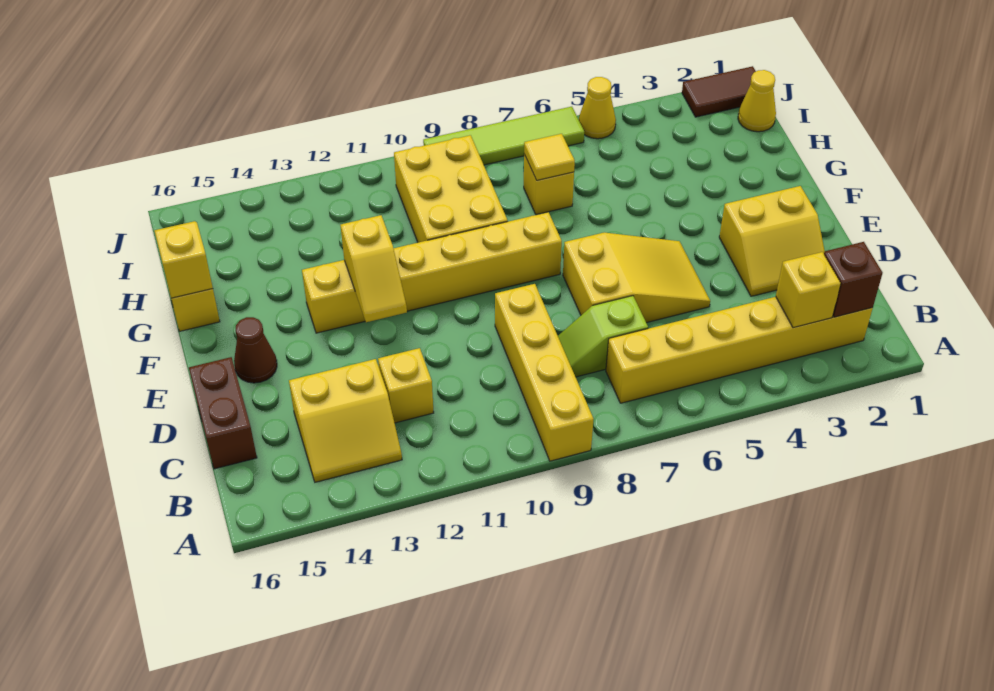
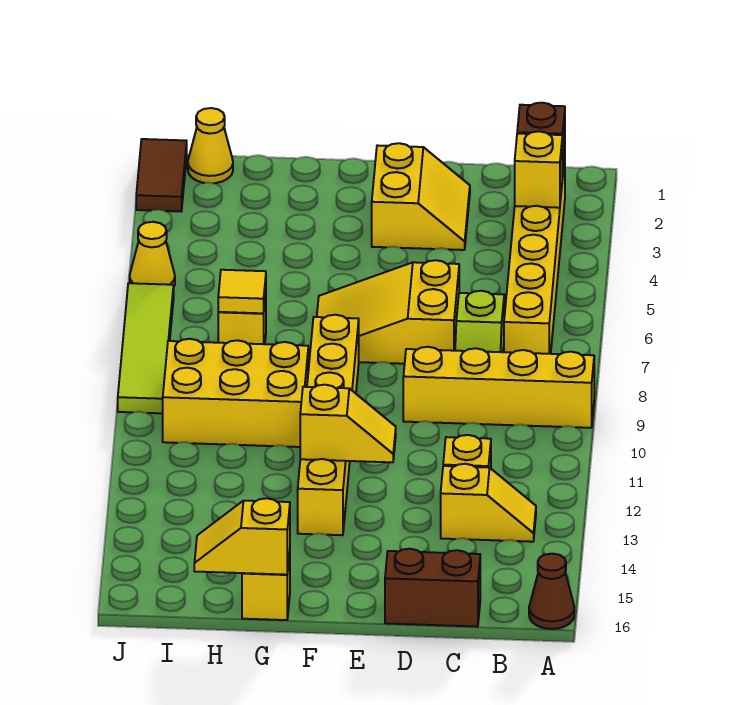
yellow 2x2 slope [289,359,402,482] -> yellow 1x2 slope [441,464,536,542]
yellow 2x3 slope [563,232,710,323] -> yellow 2x3 slope turned to [317,260,459,364]
brown 1x1 cone [234,317,277,383] -> brown 1x1 cone moved to [529,554,574,629]

